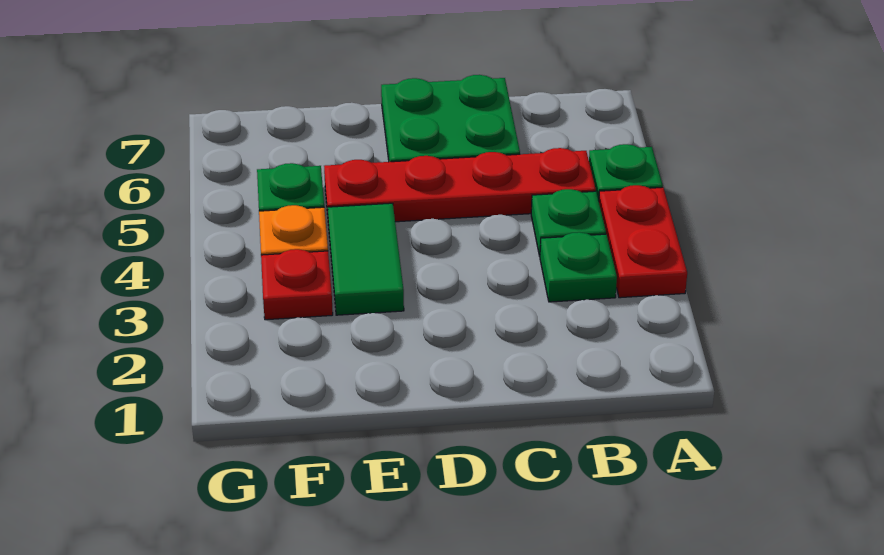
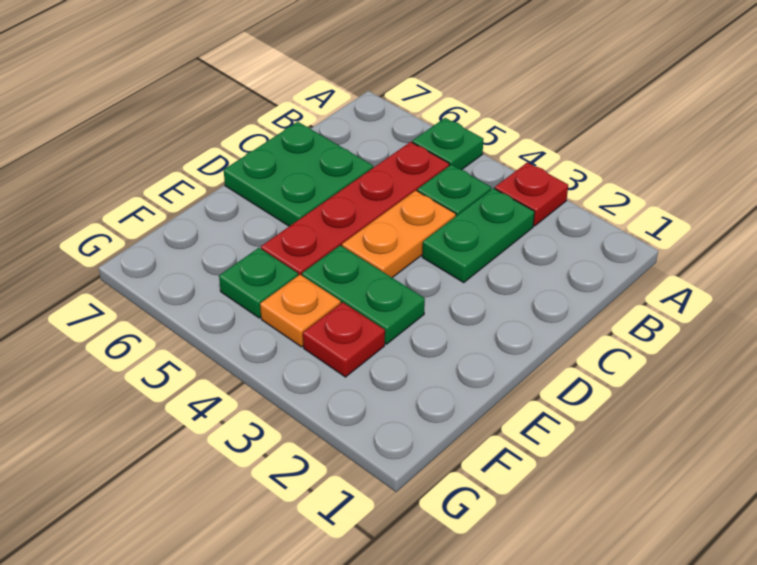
red 1x2 plate [599,185,687,298] -> red 1x1 plate [495,162,568,226]
green 1x1 plate [540,232,617,302] -> green 1x2 plate [422,188,535,282]
none -> orange 1x2 plate [342,190,456,278]
green 1x2 tile [328,203,404,315] -> green 1x2 plate [302,245,425,344]

